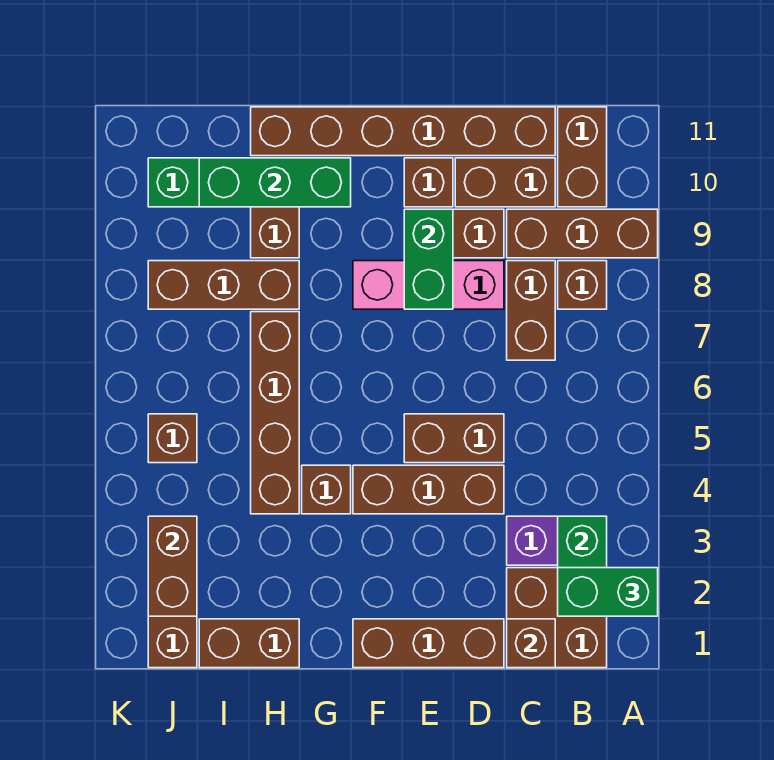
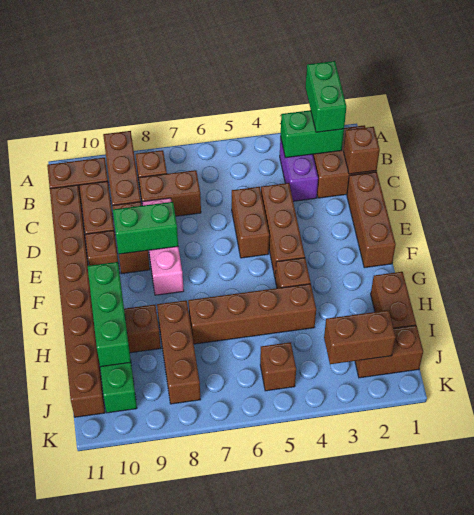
brown 1x6 brick [251,107,555,156] -> brown 1x8 brick [50,185,105,417]

